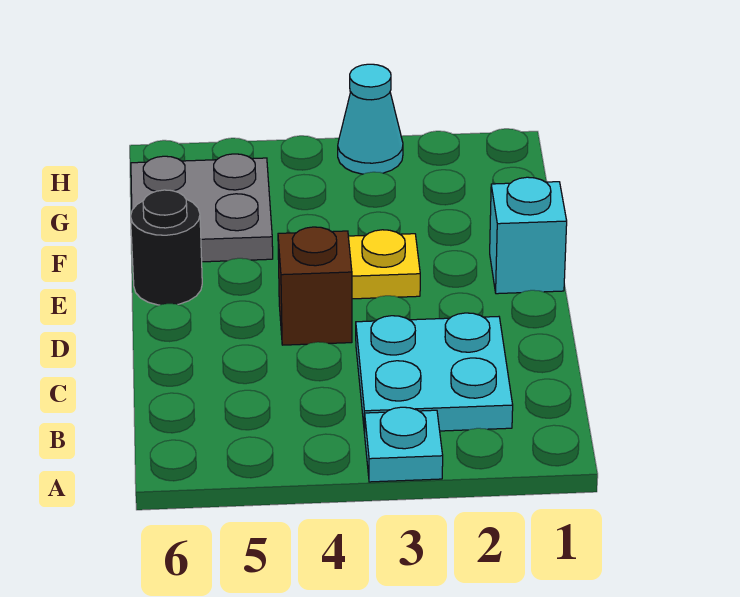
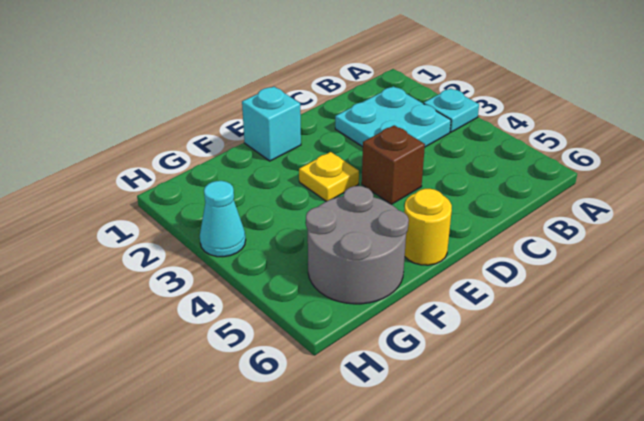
black 1x1 round brick [131,190,202,305] -> yellow 1x1 round brick [404,189,452,265]
grey 2x2 plate [131,154,273,262] -> grey 2x2 round brick [306,186,409,304]

